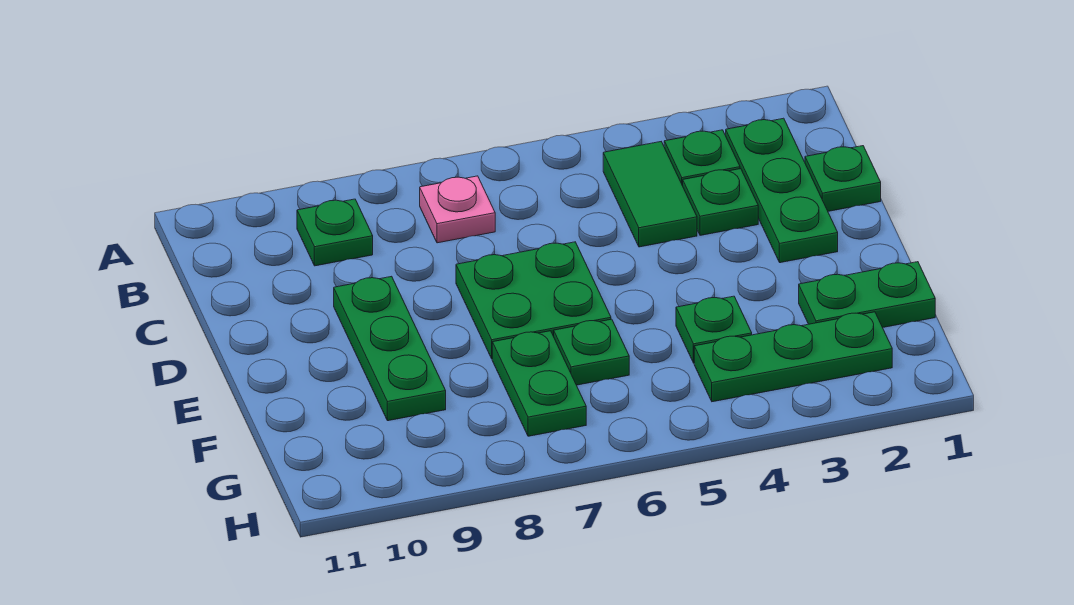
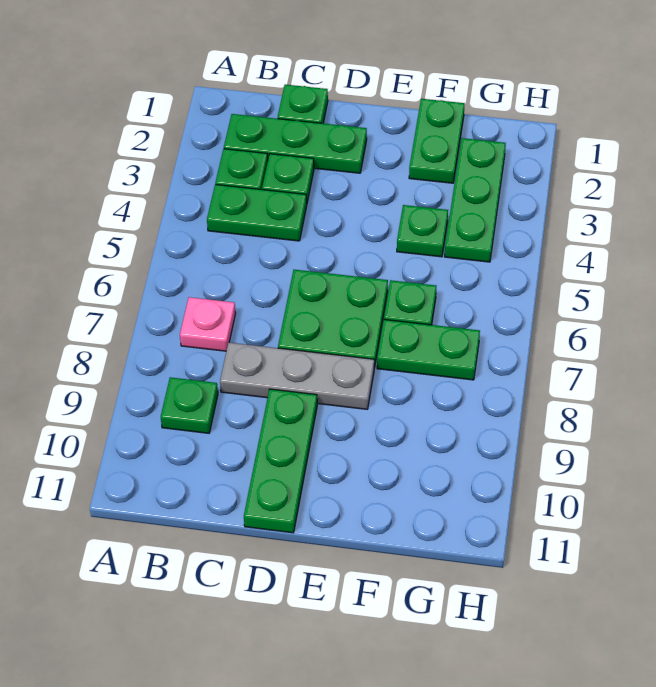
green 1x2 tile [603,142,697,247] -> green 1x2 plate [207,185,307,241]
none -> grey 1x3 plate [220,343,374,409]
green 1x3 plate [334,276,446,421] -> green 1x3 plate turned to [244,389,317,533]

